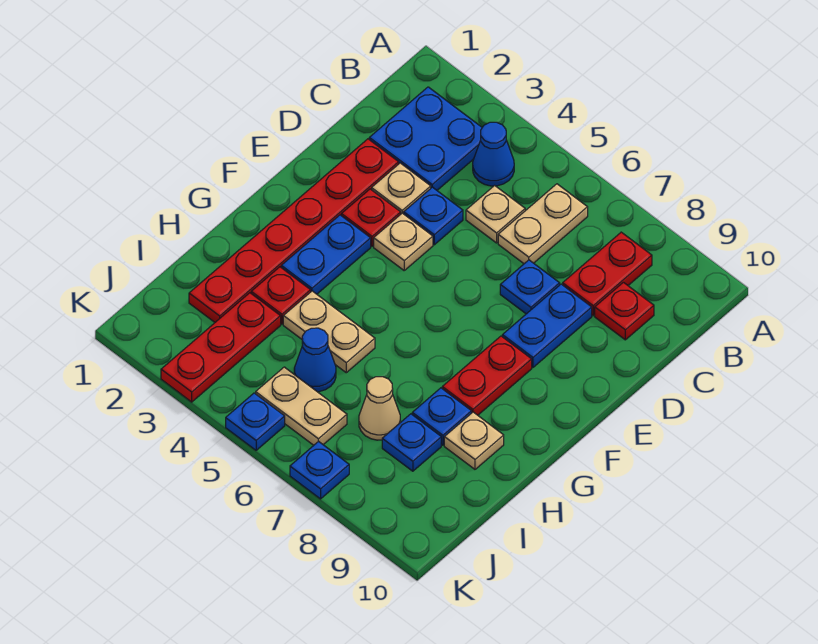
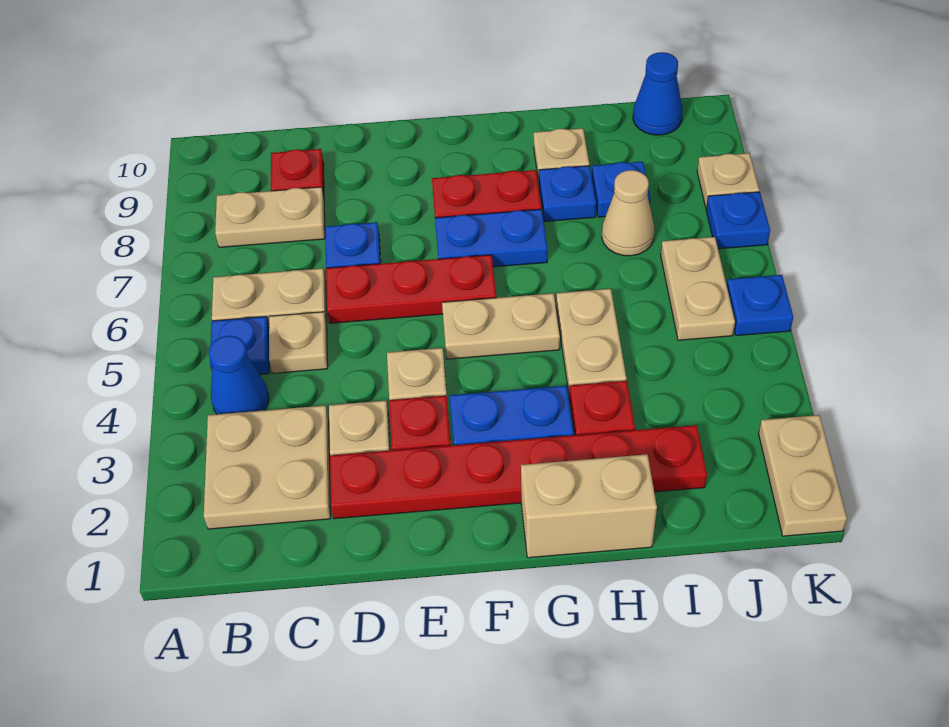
blue 2x2 plate [369,87,482,190] -> tan 2x2 plate [204,405,331,529]
red 1x2 plate [563,232,652,316] -> tan 1x2 plate [215,187,325,247]
blue 1x1 plate [404,187,463,245] -> blue 1x1 plate moved to [210,317,269,374]
blue 1x2 plate [502,284,592,367] -> blue 1x2 plate moved to [435,209,547,267]
none -> tan 1x2 plate [442,293,560,359]
none -> tan 1x2 brick [521,454,657,558]
red 1x3 plate [161,293,281,402] -> red 1x3 plate moved to [326,255,496,323]
blue 1x1 cone [294,328,336,392] -> blue 1x1 cone moved to [633,52,682,135]
none -> tan 1x2 plate [758,415,847,536]
none -> tan 1x1 plate [697,153,759,209]

